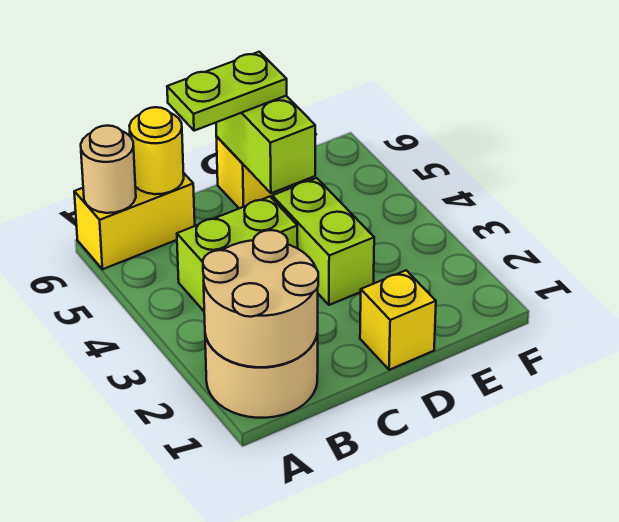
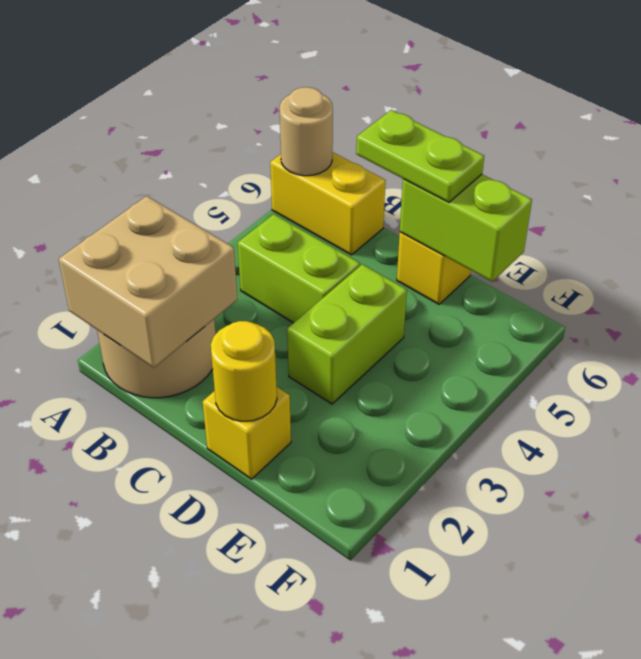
tan 2x2 round brick [203,230,318,367] -> tan 2x2 brick [59,196,237,368]
yellow 1x1 round brick [129,107,184,194] -> yellow 1x1 round brick moved to [211,321,277,421]
lime 1x2 brick [216,96,315,193] -> lime 1x2 brick turned to [400,175,532,282]

